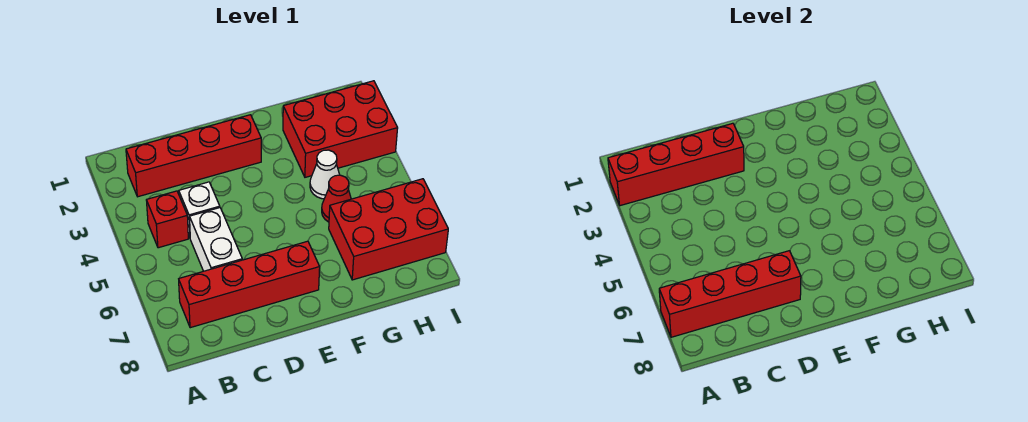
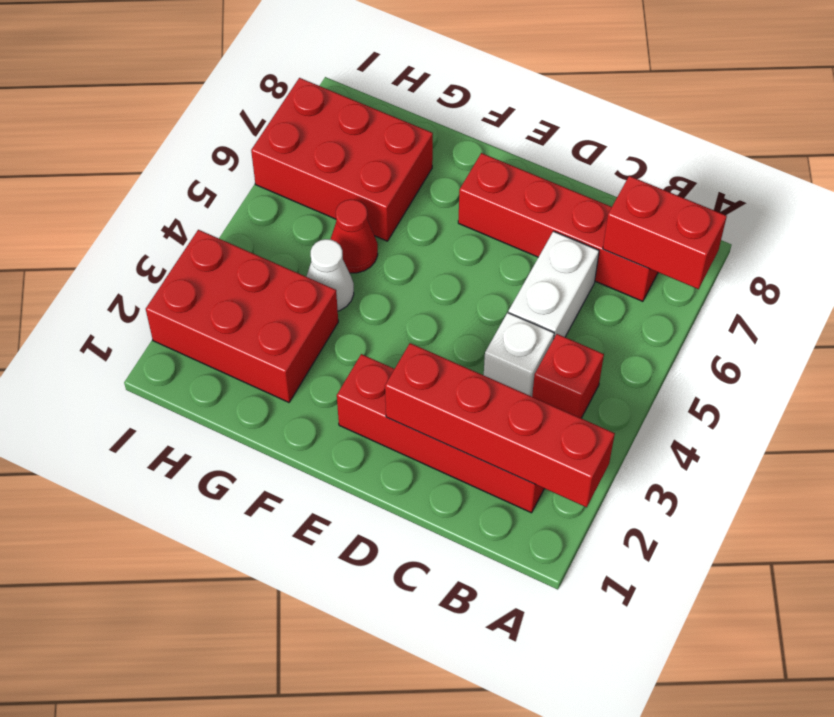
red 1x4 brick [659,251,801,337] -> red 1x2 brick [603,176,727,289]

